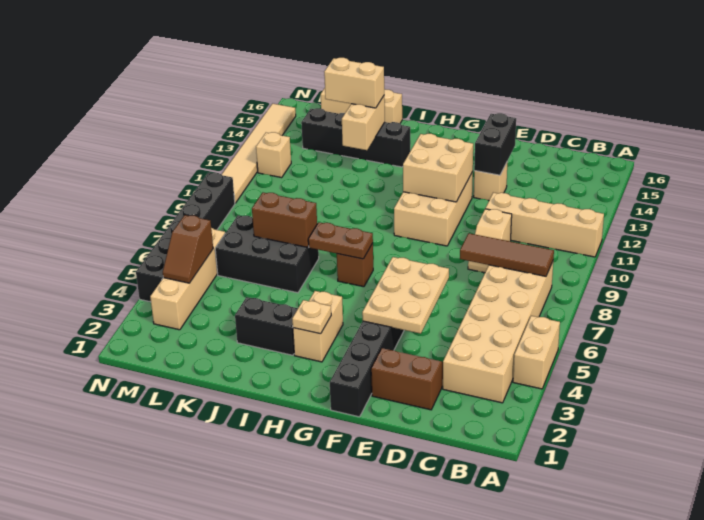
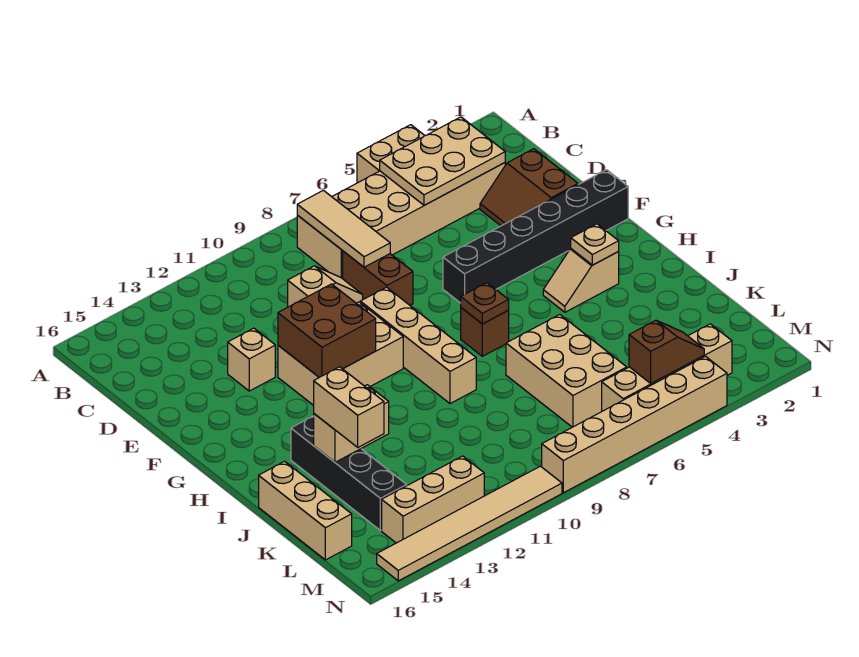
tan 1x4 brick [485,193,604,257] -> tan 1x4 brick moved to [360,287,476,404]
brown 1x3 tile [460,233,554,276] -> tan 1x3 tile [297,190,390,267]
tan 2x3 plate [362,257,449,334] -> tan 2x3 plate moved to [380,117,505,205]
black 1x2 brick [474,113,516,175] -> none
tan 2x2 brick [403,134,473,202] -> brown 2x2 brick [278,284,376,377]
tan 1x2 brick [293,291,343,362] -> tan 1x2 slope [543,249,619,312]
brown 1x2 plate [308,222,373,259] -> brown 1x1 plate [461,283,509,324]
black 1x2 brick [235,297,298,355] -> none
black 2x3 brick [215,215,319,293] -> tan 2x3 brick [506,315,627,427]
brown 1x2 brick [252,193,317,247] -> brown 1x2 brick moved to [343,251,413,305]
tan 1x1 brick [256,132,291,178] -> tan 1x3 brick [382,456,484,543]
black 1x6 brick [136,173,235,302] -> tan 1x6 brick [542,356,727,493]

